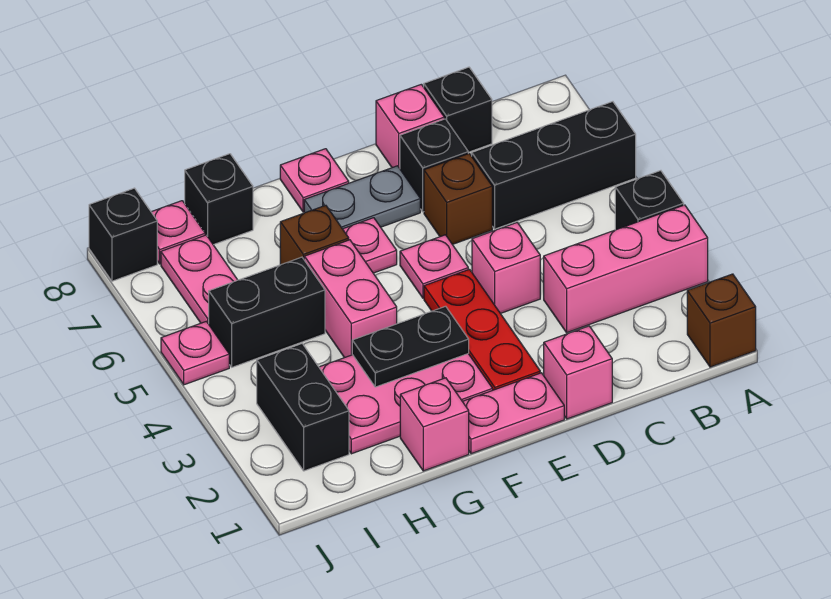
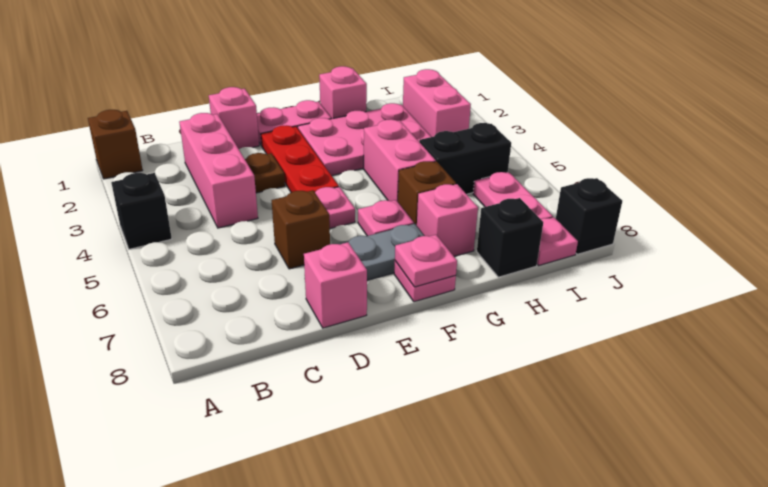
pink 1x3 brick [544,205,708,332] -> pink 1x3 brick turned to [179,113,258,228]
black 1x3 brick [472,102,636,229] -> none
black 1x1 brick [424,67,492,152] -> none
none -> brown 1x1 plate [245,153,285,193]
pink 1x1 brick [472,223,540,314] -> pink 1x1 brick moved to [417,184,478,256]
black 1x1 brick [400,119,468,212] -> none
black 1x2 plate [352,306,469,387] -> none
black 1x2 brick [257,344,349,471] -> pink 1x2 brick [403,69,471,137]
pink 1x1 plate [161,321,229,385] -> pink 1x1 plate moved to [395,235,457,287]

